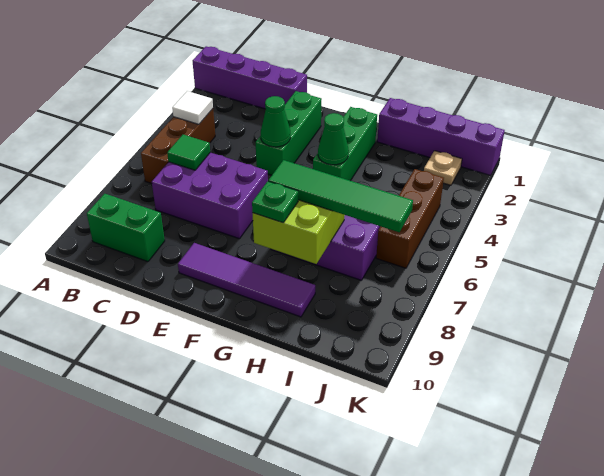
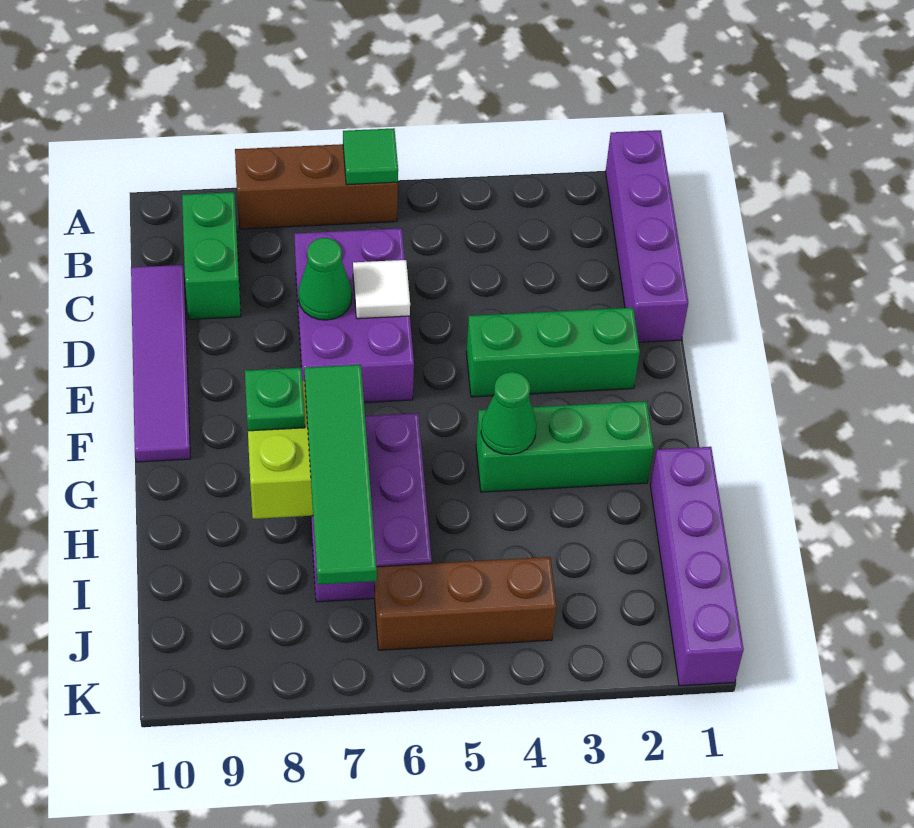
brown 1x3 brick [141,109,215,184] -> brown 1x3 brick moved to [235,144,398,229]
white 1x1 tile [172,91,213,124] -> white 1x1 tile moved to [353,260,410,319]
green 1x1 tile [167,134,210,170] -> green 1x1 tile moved to [343,128,398,185]
green 1x1 cone [261,96,291,147] -> green 1x1 cone moved to [298,238,352,320]
purple 1x4 tile [178,243,315,317] -> purple 1x4 tile moved to [131,265,191,462]
tan 1x1 plate [424,151,462,185] -> none

